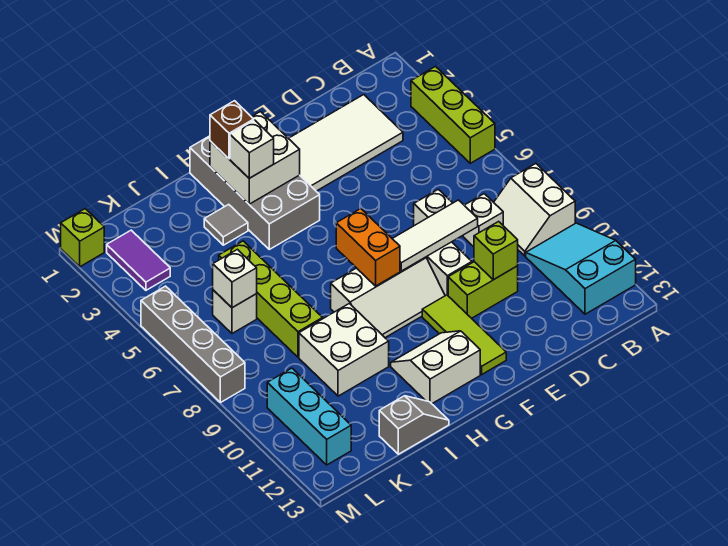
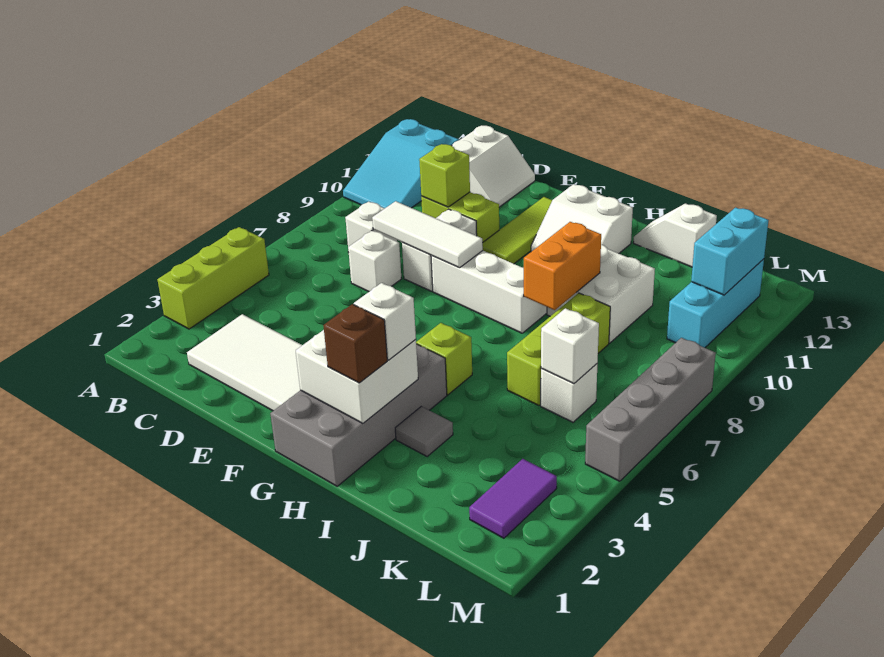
white 2x2 slope [494,164,575,256] -> white 2x2 slope moved to [452,126,535,207]
orange 1x2 brick [336,209,400,286] -> orange 1x2 brick moved to [524,222,601,310]
grey 1x2 slope [379,396,449,454] -> white 1x2 slope [633,203,717,267]
lime 1x4 brick [219,241,323,357] -> lime 1x3 brick [507,293,610,406]
none -> cyan 1x2 brick [691,207,769,295]
lime 1x1 brick [61,209,104,267] -> lime 1x1 brick moved to [416,323,472,395]

